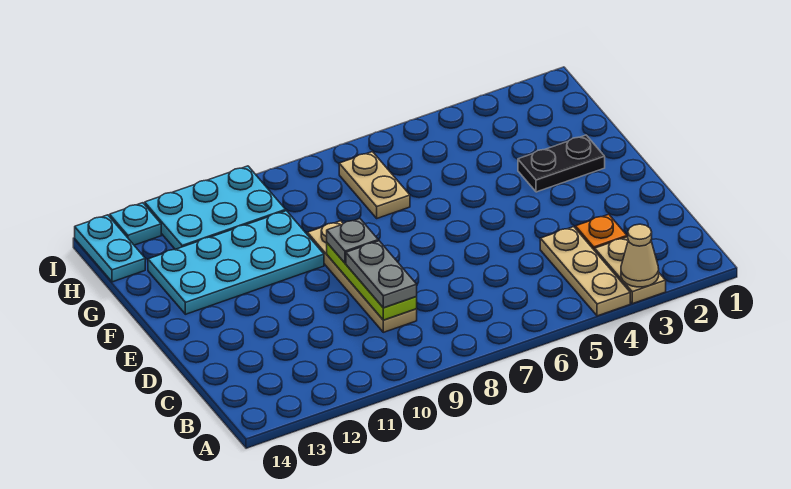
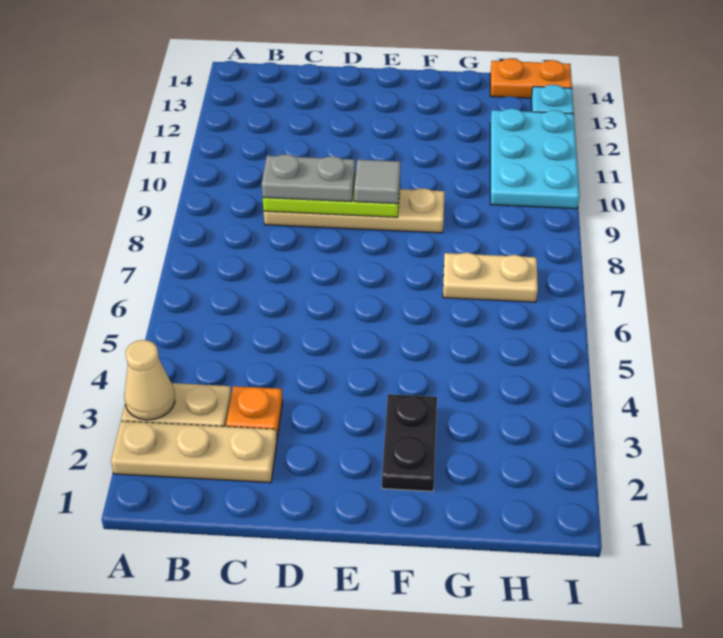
tan 1x3 plate [540,227,630,316] -> tan 1x3 plate moved to [111,421,277,483]
grey 1x1 plate [327,218,378,263] -> grey 1x1 tile [354,160,401,204]
cyan 2x4 plate [148,211,324,314] -> none
cyan 1x2 plate [75,215,145,282] -> orange 1x2 plate [490,59,572,98]

